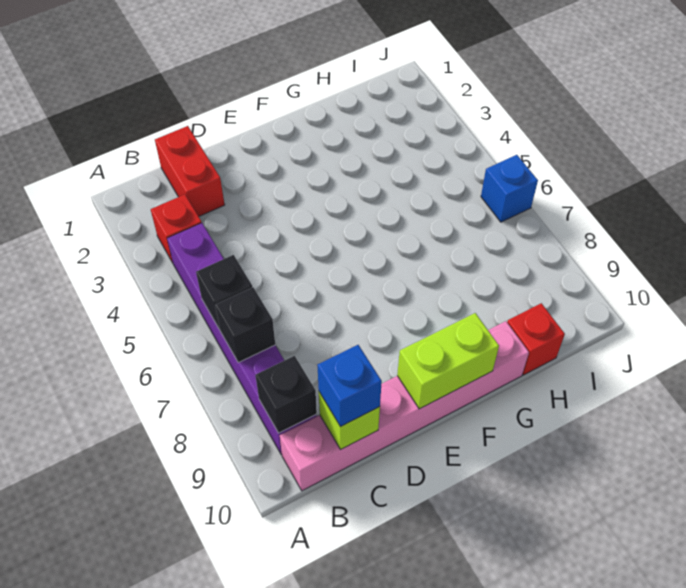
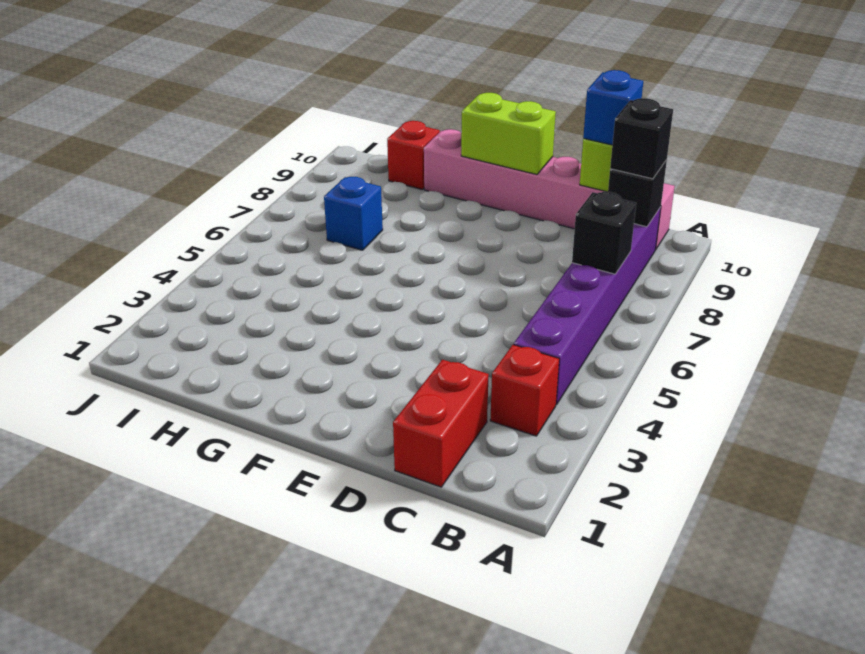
black 1x1 brick [196,255,252,329] -> black 1x1 brick moved to [610,98,673,179]
blue 1x1 brick [481,155,538,222] -> blue 1x1 brick moved to [324,177,383,250]

